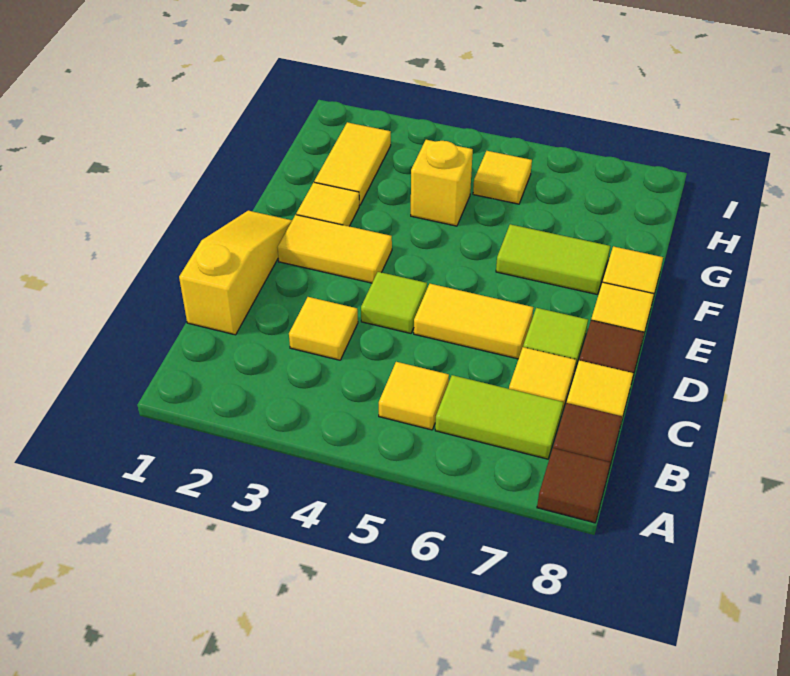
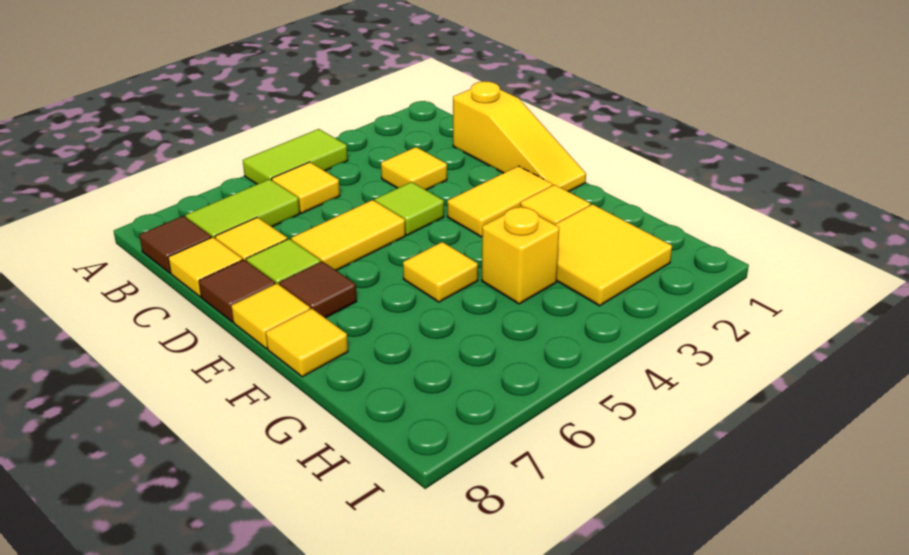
brown 1x1 tile [537,448,610,523] -> brown 1x1 tile moved to [279,261,357,318]
lime 1x2 tile [496,224,610,295] -> lime 1x2 tile moved to [243,129,348,184]
yellow 1x2 tile [314,122,391,205] -> yellow 2x2 tile [555,204,672,306]
yellow 1x1 tile [473,151,532,204] -> yellow 1x1 tile moved to [403,242,478,302]

